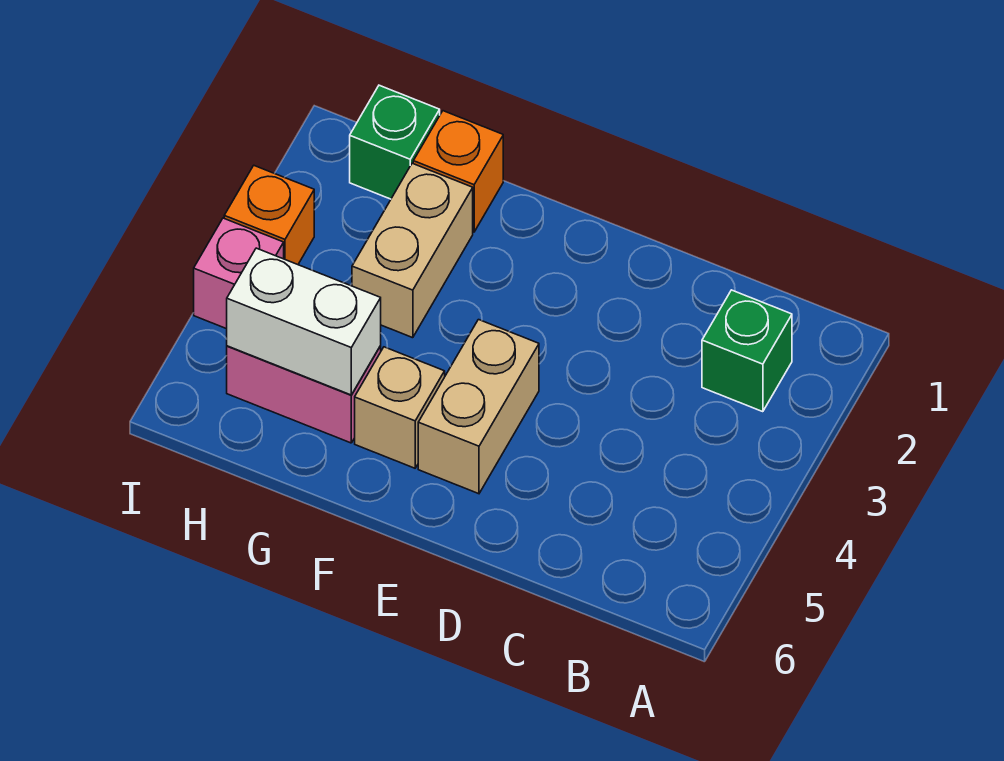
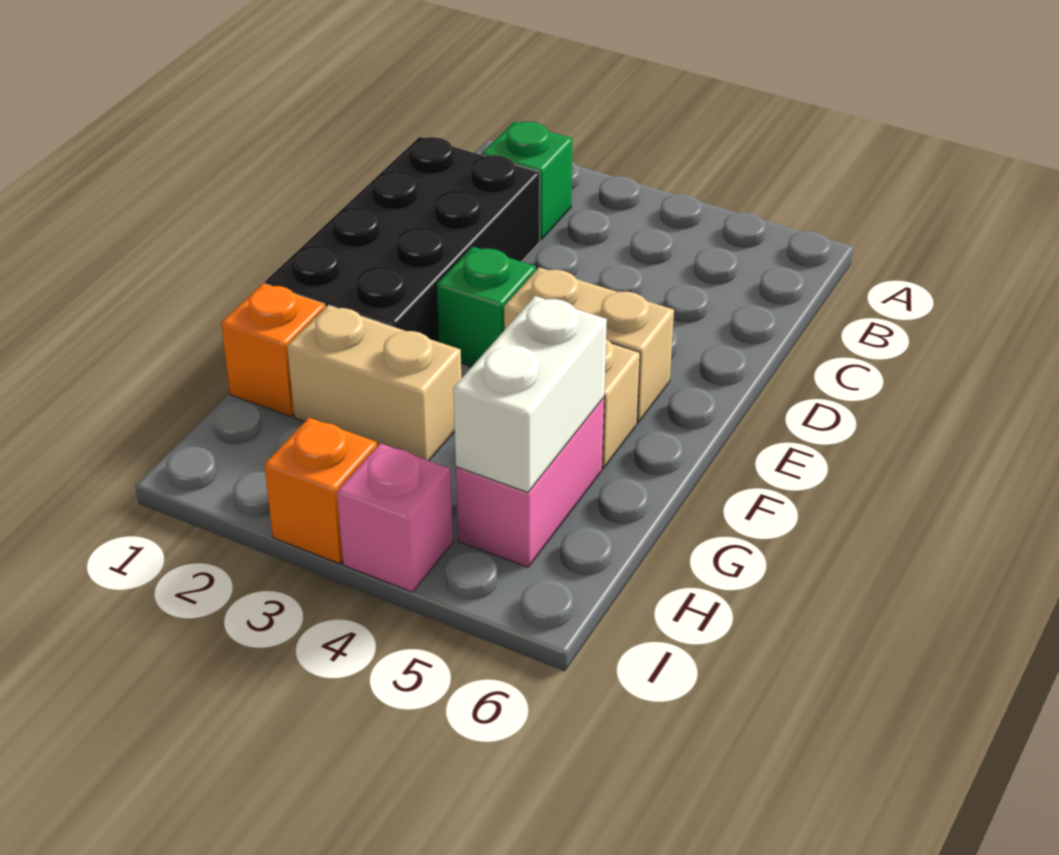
none -> black 2x4 brick [265,137,540,342]
green 1x1 brick [350,85,440,199] -> green 1x1 brick moved to [437,247,536,366]

